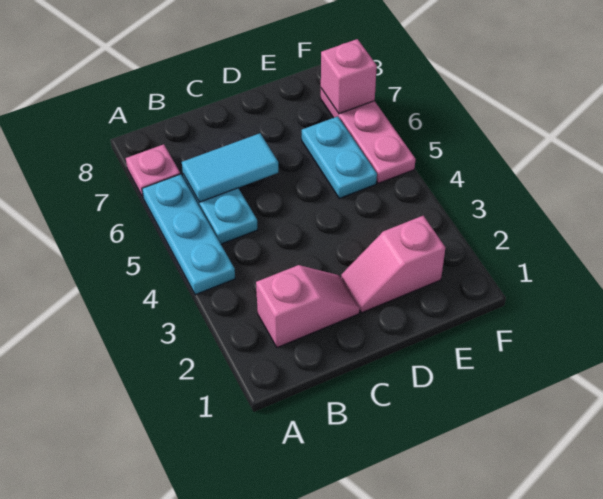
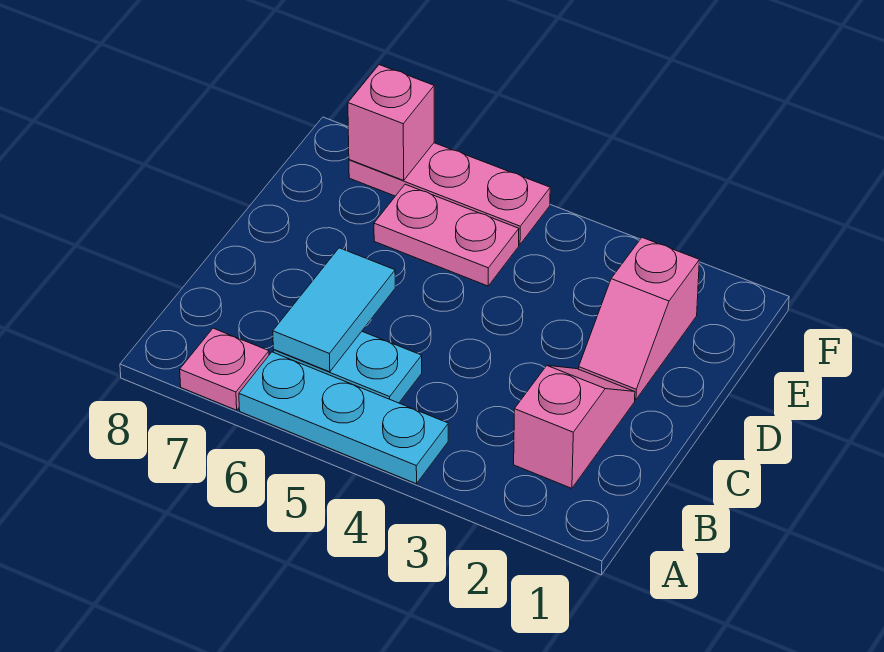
cyan 1x2 plate [302,116,377,198] -> pink 1x2 plate [374,184,519,286]

